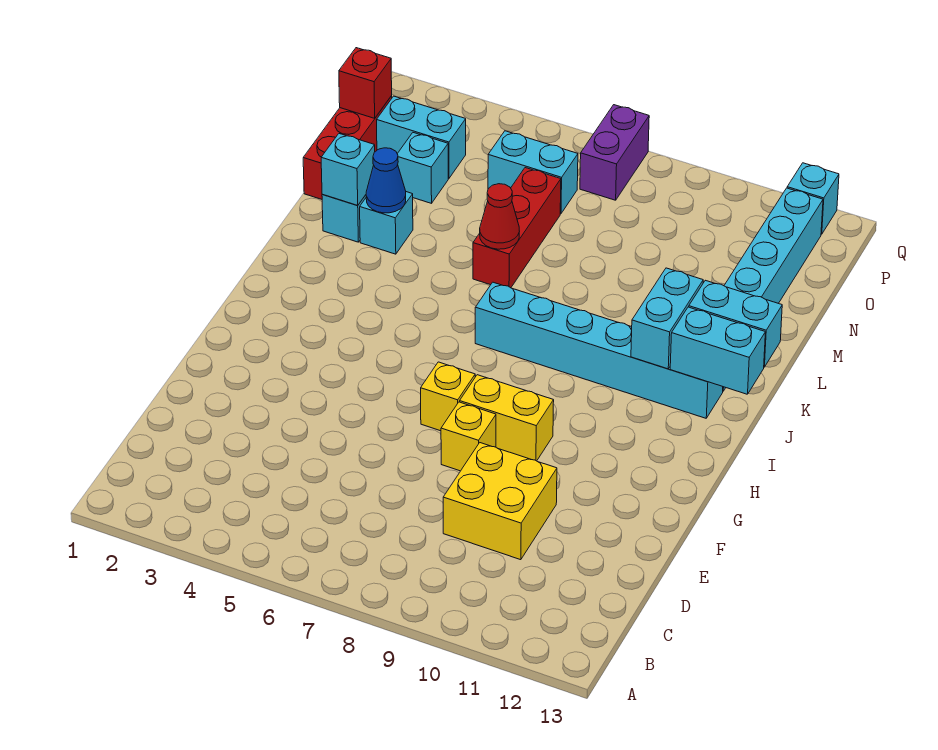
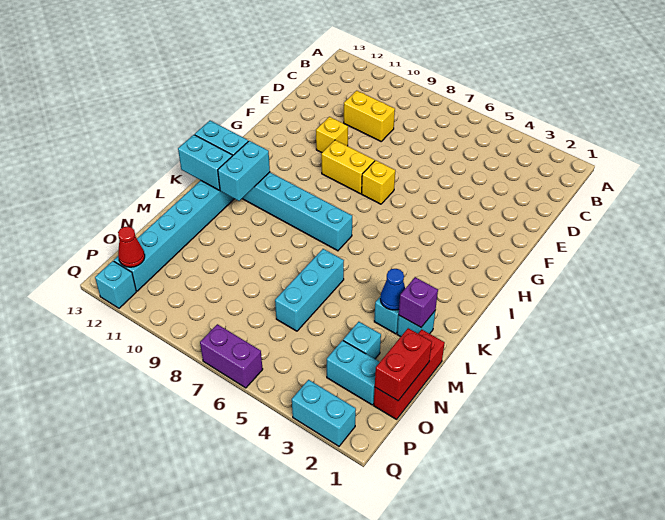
yellow 2x2 brick [443,443,557,560] -> yellow 1x2 brick [344,91,395,141]
yellow 1x1 brick [441,402,496,471] -> yellow 1x1 brick moved to [316,117,348,153]
cyan 1x1 brick [321,134,375,205] -> purple 1x1 brick [399,277,438,327]
red 1x3 brick [473,168,561,288] -> cyan 1x3 brick [275,249,344,331]
red 1x1 cone [480,184,519,249] -> red 1x1 cone moved to [118,227,145,267]
red 1x1 brick [339,48,392,118] -> red 1x2 brick [375,328,432,401]
cyan 1x2 brick [488,131,578,214] -> cyan 1x2 brick moved to [292,380,356,446]
purple 1x2 brick [580,105,649,200] -> purple 1x2 brick turned to [200,324,263,388]

